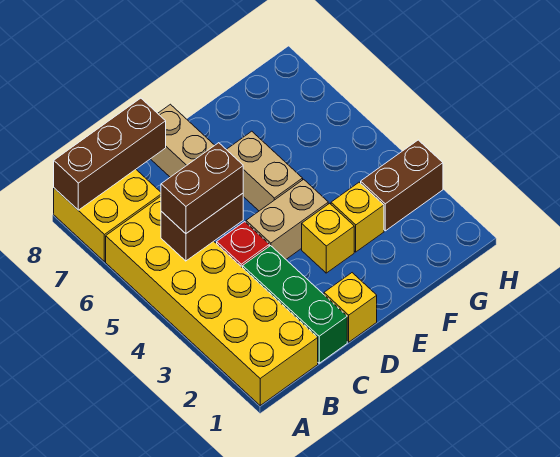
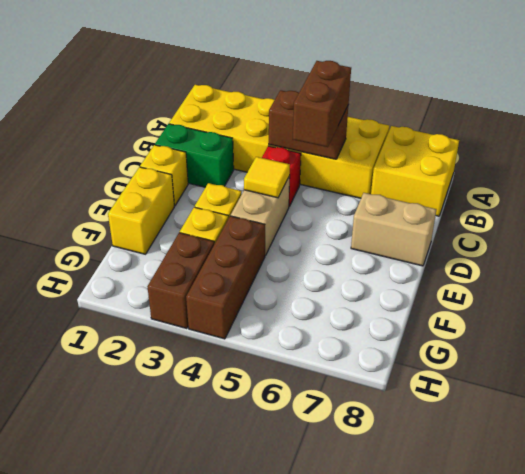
brown 1x3 brick [54,98,166,210] -> brown 1x3 brick moved to [186,216,265,339]
brown 1x2 brick [161,193,243,261] -> brown 1x2 brick turned to [269,90,348,159]
green 1x3 brick [243,246,347,363] -> green 1x2 brick [155,124,234,187]
none -> yellow 1x1 tile [244,157,290,198]
none -> yellow 1x2 brick [108,167,174,254]
tan 1x2 brick [226,131,303,211] -> none

